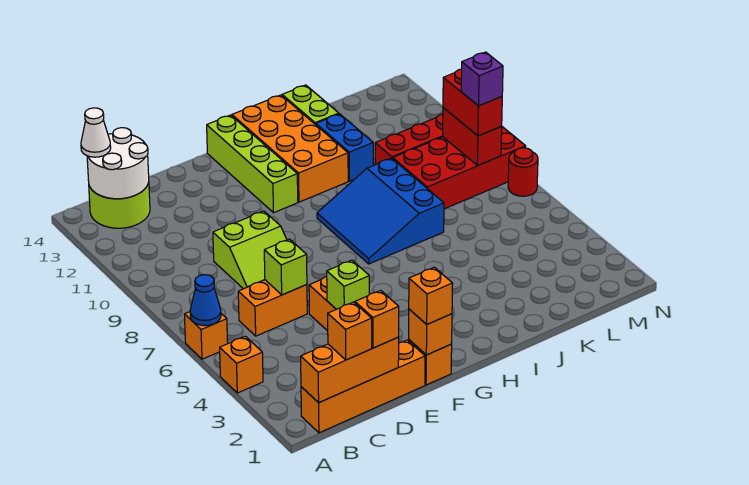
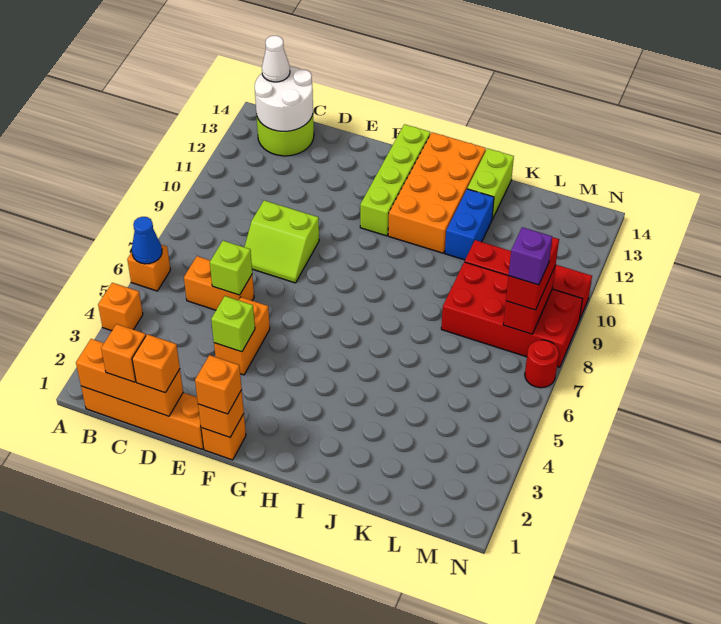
blue 3x3 slope [317,158,444,264] -> none

